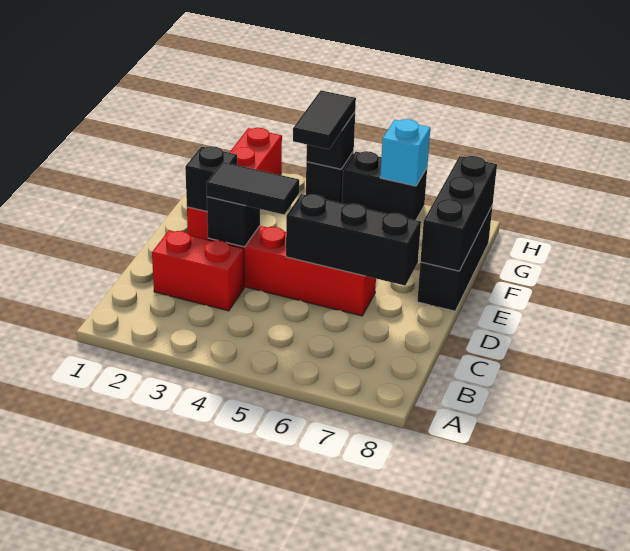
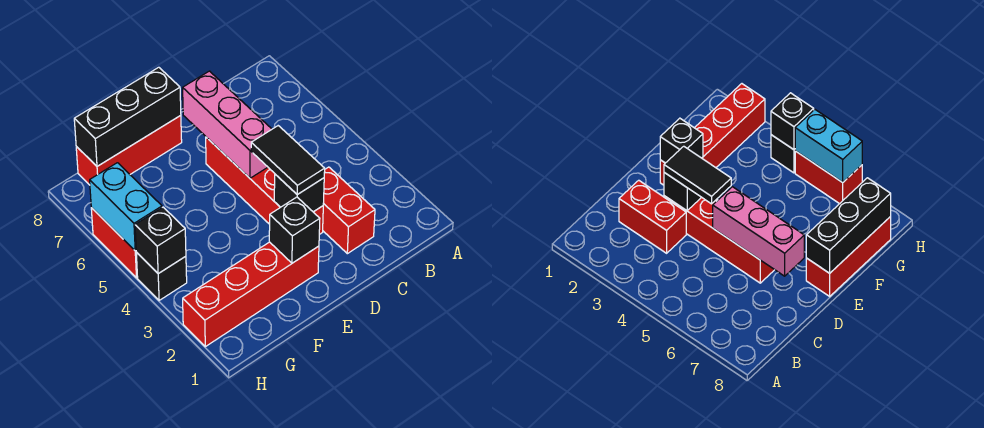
black 1x3 brick [286,194,421,286] -> pink 1x3 brick [183,71,272,178]
black 1x3 brick [417,205,493,311] -> red 1x3 brick [76,115,182,185]
black 1x2 tile [293,91,356,149] -> none
black 1x2 brick [342,151,427,220] -> red 1x2 brick [91,208,138,278]
cyan 1x1 brick [380,119,430,186] -> cyan 1x2 brick [90,163,162,251]

